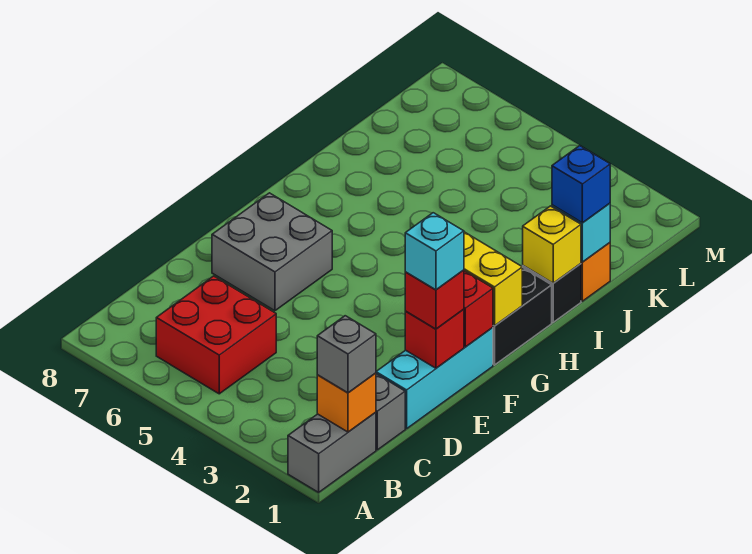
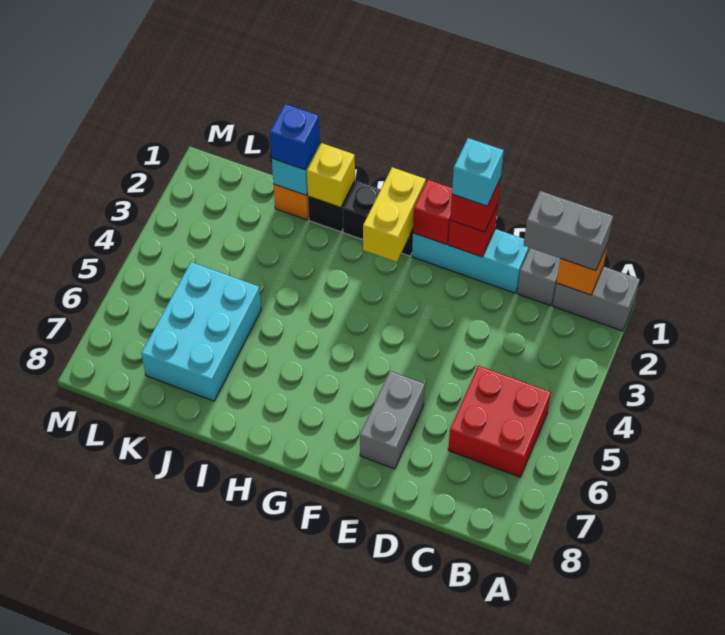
grey 1x1 brick [317,316,376,393] -> grey 1x2 brick [524,191,613,271]
grey 2x2 brick [212,193,332,311] -> grey 1x2 brick [360,371,425,469]
none -> cyan 2x3 brick [141,262,261,401]

